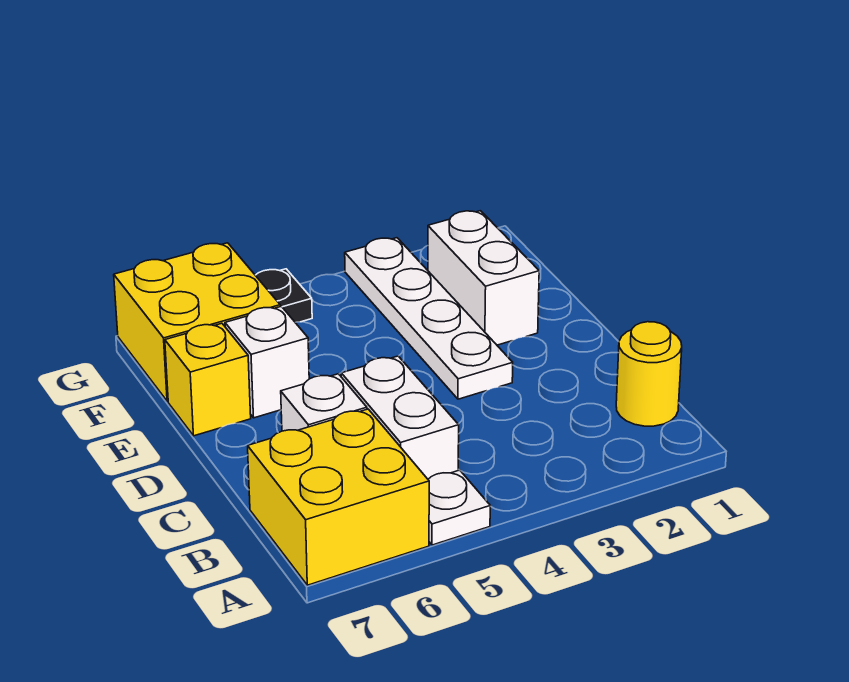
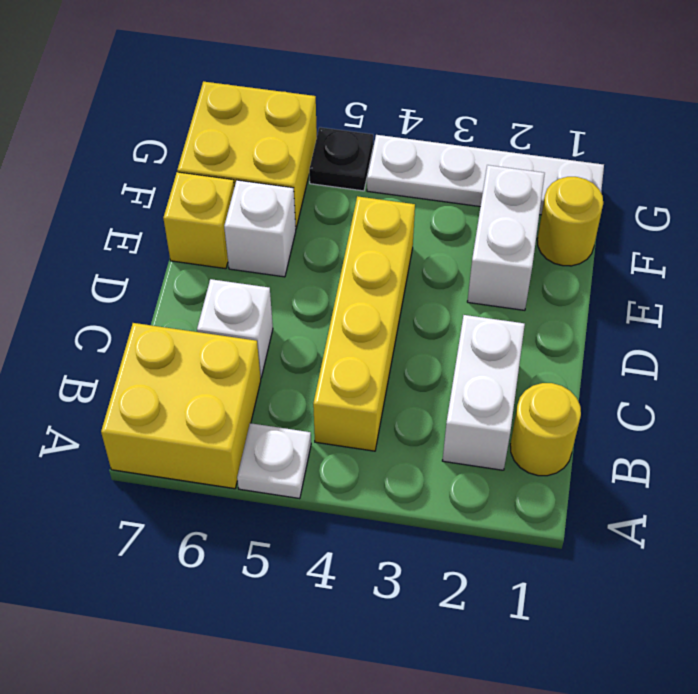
none -> yellow 1x4 brick [313,196,415,451]
white 1x2 brick [341,356,459,479] -> white 1x2 brick moved to [442,315,525,470]
white 1x4 plate [345,238,513,399] -> white 1x4 plate turned to [367,135,604,215]
none -> yellow 1x1 round brick [537,177,603,266]

